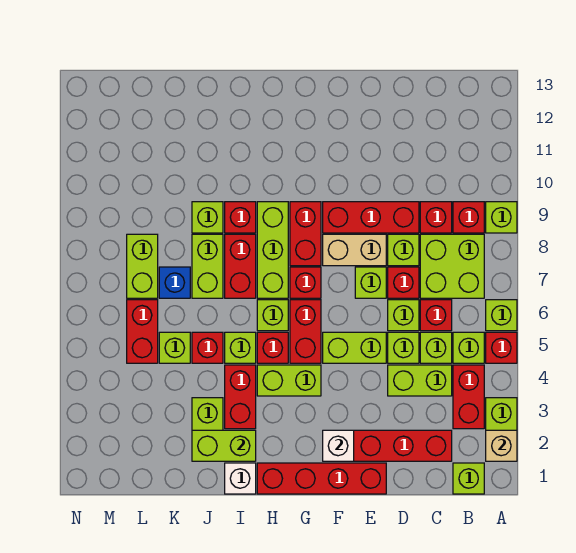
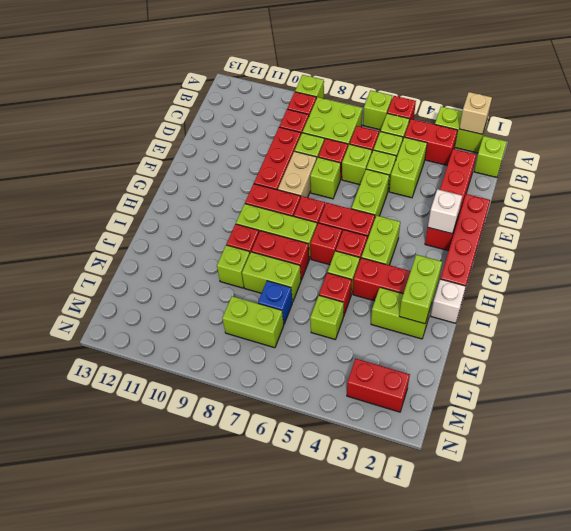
lime 1x1 brick [257,300,288,331] -> red 1x1 brick [310,223,342,265]
red 1x2 brick [127,300,158,363] -> red 1x2 brick moved to [347,359,410,412]

